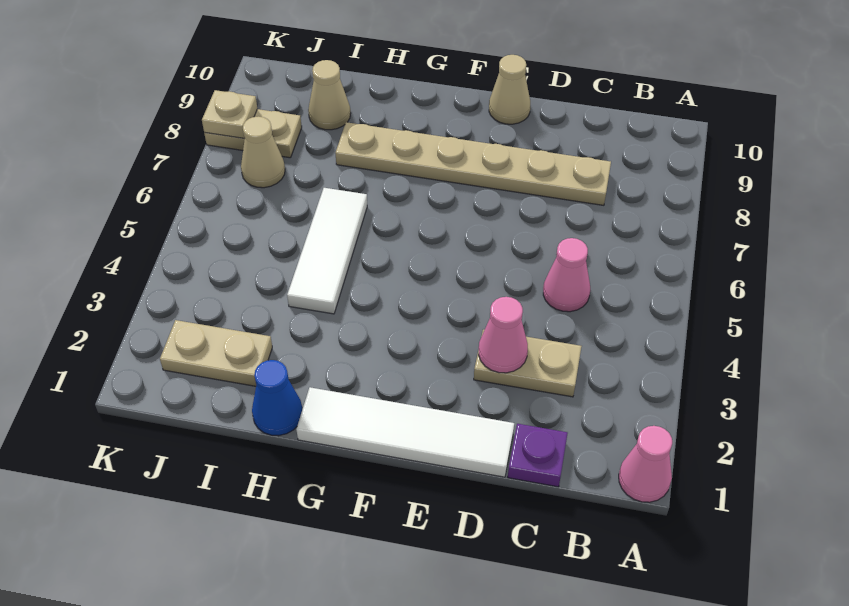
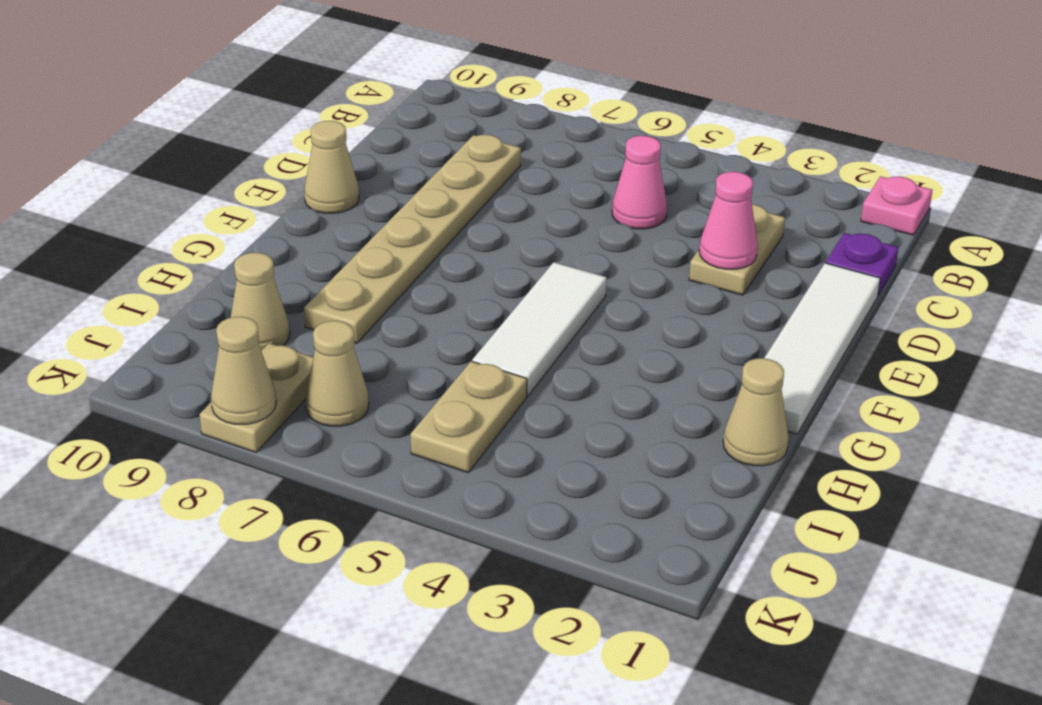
pink 1x1 cone [619,426,672,502] -> pink 1x1 plate [861,176,933,235]
blue 1x1 cone [252,360,302,436] -> tan 1x1 cone [723,358,789,466]
white 1x3 tile [287,188,367,314] -> white 1x3 tile turned to [472,262,607,396]
tan 1x2 plate [160,320,272,386] -> tan 1x2 plate moved to [411,361,527,473]
tan 1x1 plate [202,90,257,138] -> tan 1x1 cone [211,317,276,424]

